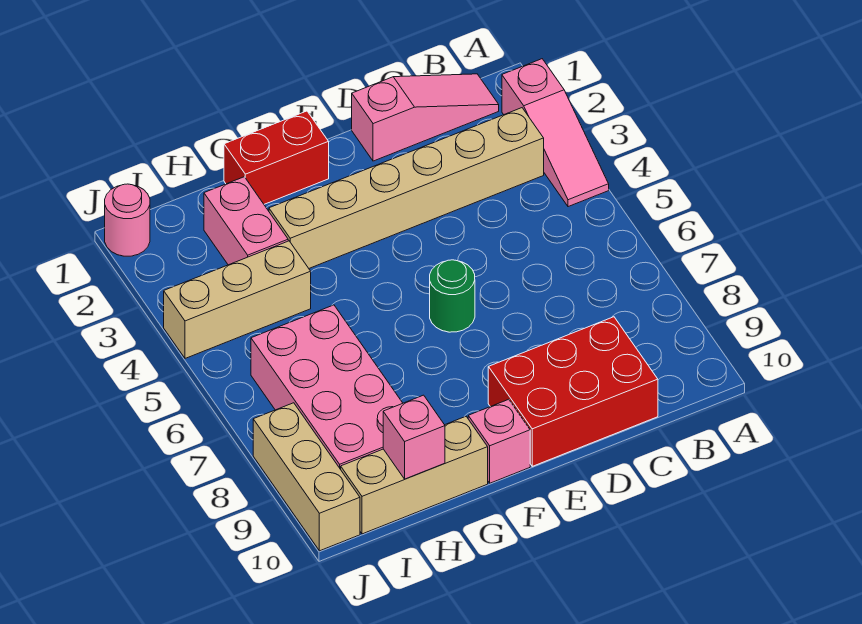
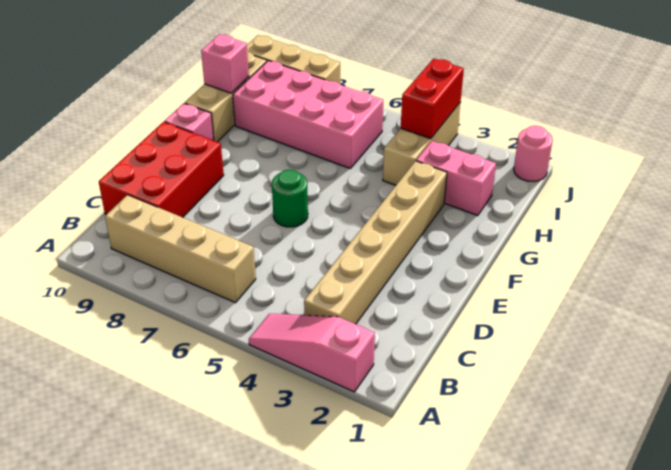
pink 1x3 slope [352,74,499,161] -> none
none -> tan 1x4 brick [105,195,256,303]
red 1x2 brick [224,111,329,204] -> red 1x2 brick moved to [401,58,464,139]

